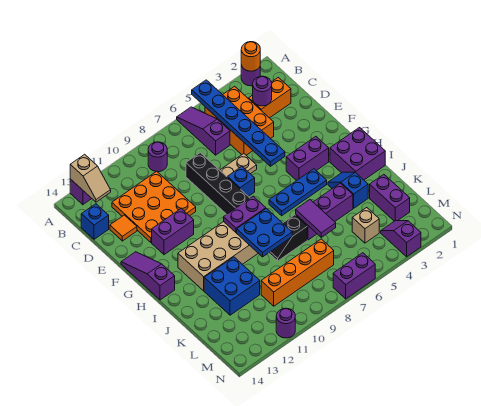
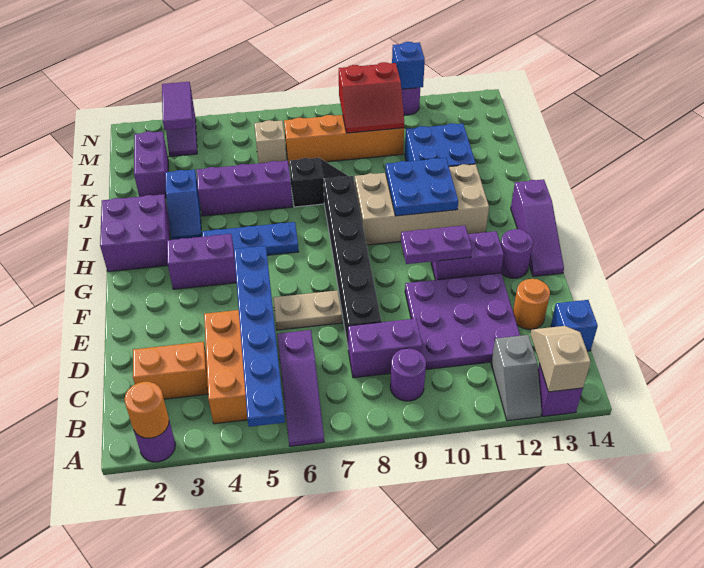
none -> grey 1x2 slope [491,335,542,421]
purple 1x1 round brick [253,76,272,106] -> purple 1x1 round brick moved to [501,229,533,278]
orange 3x3 plate [112,171,196,242] -> purple 3x3 plate [405,273,520,369]
orange 1x1 tile [110,215,137,241] -> orange 1x1 round brick [513,279,550,329]
blue 1x1 brick [227,167,255,196] -> blue 1x1 brick moved to [392,42,425,89]
purple 1x2 plate [224,196,266,233] -> purple 1x2 plate moved to [401,225,472,264]
blue 2x2 plate [237,208,292,257] -> blue 2x2 plate moved to [386,158,458,216]
purple 1x2 tile [296,200,336,237] -> purple 1x2 tile moved to [162,82,193,130]
tan 1x1 brick [352,208,379,243] -> tan 1x1 brick moved to [254,120,287,163]
none -> red 2x2 slope [339,62,404,133]
purple 1x2 brick [333,253,375,299] -> purple 1x2 brick moved to [348,319,422,378]

